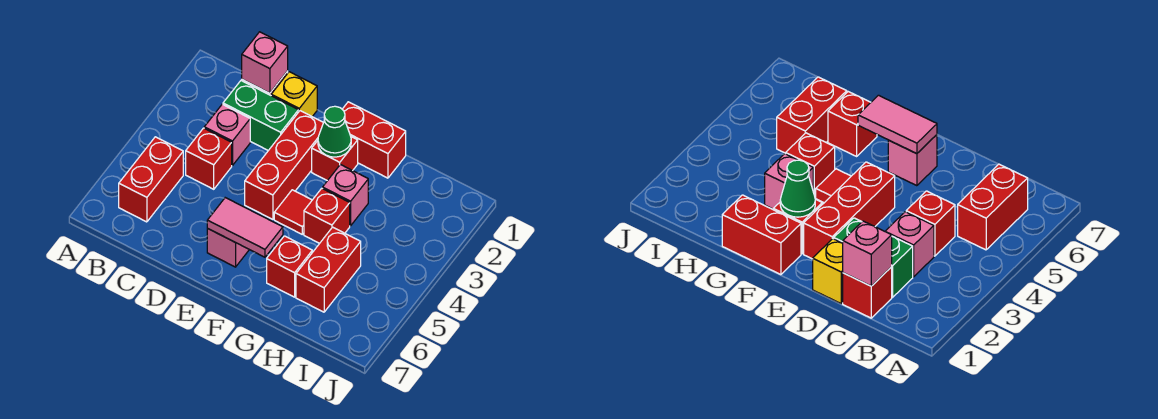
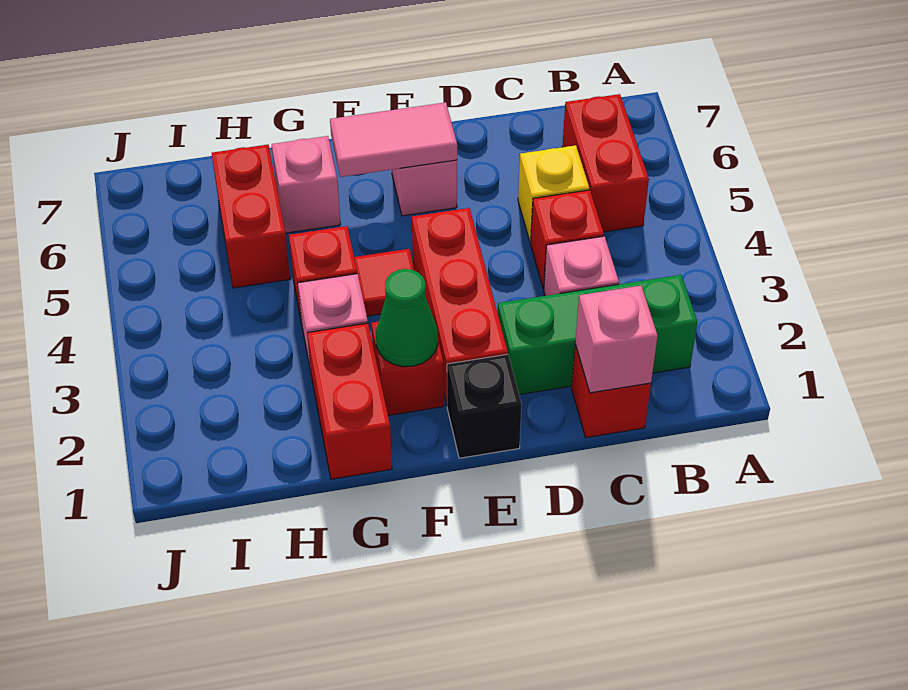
green 1x2 brick [223,80,299,151] -> green 1x3 brick [498,275,697,395]
yellow 1x1 brick [271,72,317,116] -> yellow 1x1 brick moved to [518,145,589,243]
none -> black 1x1 brick [447,354,522,458]
red 1x2 brick [342,102,406,178] -> red 1x2 brick turned to [307,323,392,479]
red 1x1 brick [267,236,312,297] -> pink 1x1 brick [272,136,341,233]

